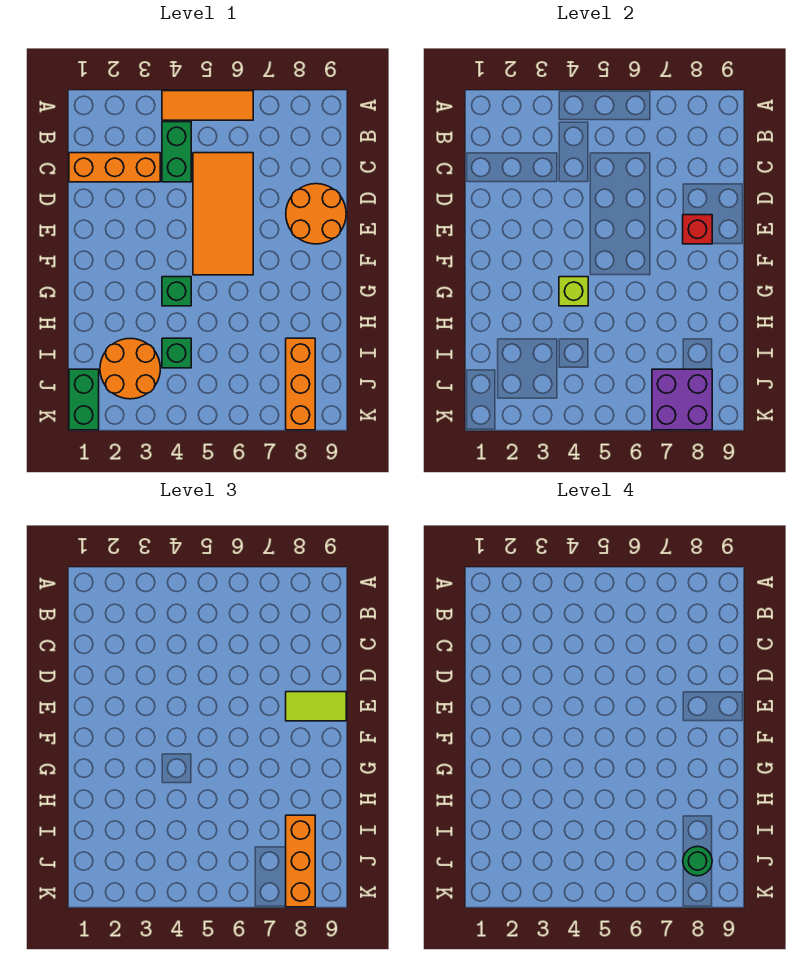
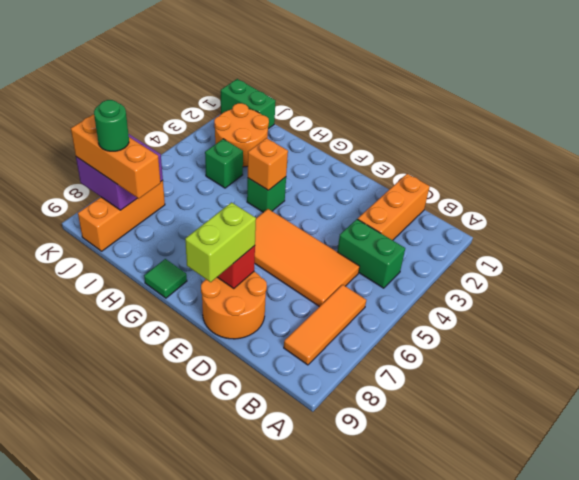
orange 1x3 tile [162,91,253,120] -> orange 1x3 tile moved to [284,285,366,365]
lime 1x2 tile [286,692,346,721] -> lime 1x2 brick [185,202,256,282]
lime 1x1 brick [559,277,588,306] -> orange 1x1 brick [248,138,288,190]
none -> green 1x1 tile [144,259,187,298]
orange 1x3 brick [286,338,315,430] -> orange 1x3 brick turned to [78,181,165,251]

